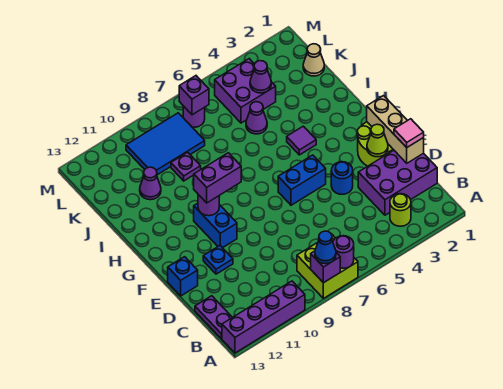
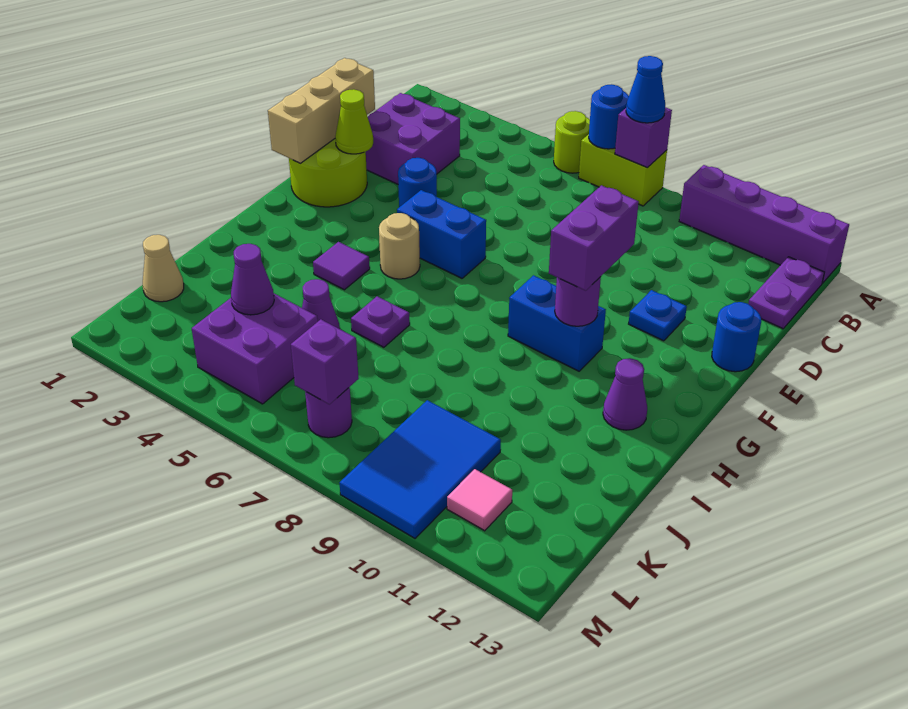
lime 2x2 brick [297,234,358,298] -> lime 1x2 brick [579,134,667,206]
purple 1x1 round brick [333,236,354,268] -> blue 1x1 round brick [589,84,629,149]
lime 1x1 round brick [390,194,411,226] -> lime 1x1 round brick moved to [554,111,590,173]
purple 2x3 brick [358,150,437,215] -> purple 2x2 brick [366,93,460,184]
pink 1x1 tile [394,119,424,147] -> pink 1x1 tile moved to [447,469,512,531]
blue 1x1 brick [168,257,198,296] -> blue 1x1 round brick [712,302,761,372]
blue 1x2 brick [194,203,237,248] -> blue 1x2 brick turned to [508,275,606,371]
none -> tan 1x1 round brick [379,213,420,279]
purple 1x2 brick [194,153,241,203] -> purple 1x2 brick turned to [549,185,639,291]
purple 1x1 plate [171,152,201,181] -> purple 1x1 plate moved to [351,296,410,347]
purple 1x1 cone [140,167,161,200] -> purple 1x1 cone moved to [603,358,647,430]
blue 2x3 tile [126,113,205,175] -> blue 2x3 tile turned to [340,400,501,538]

